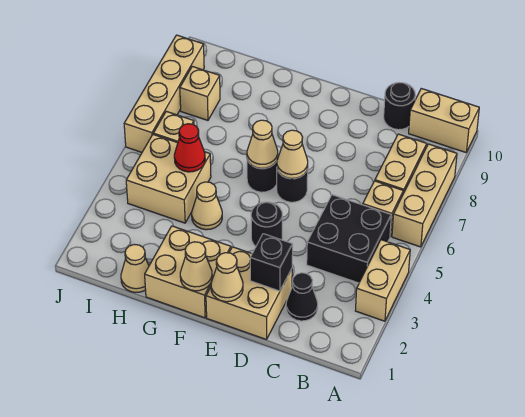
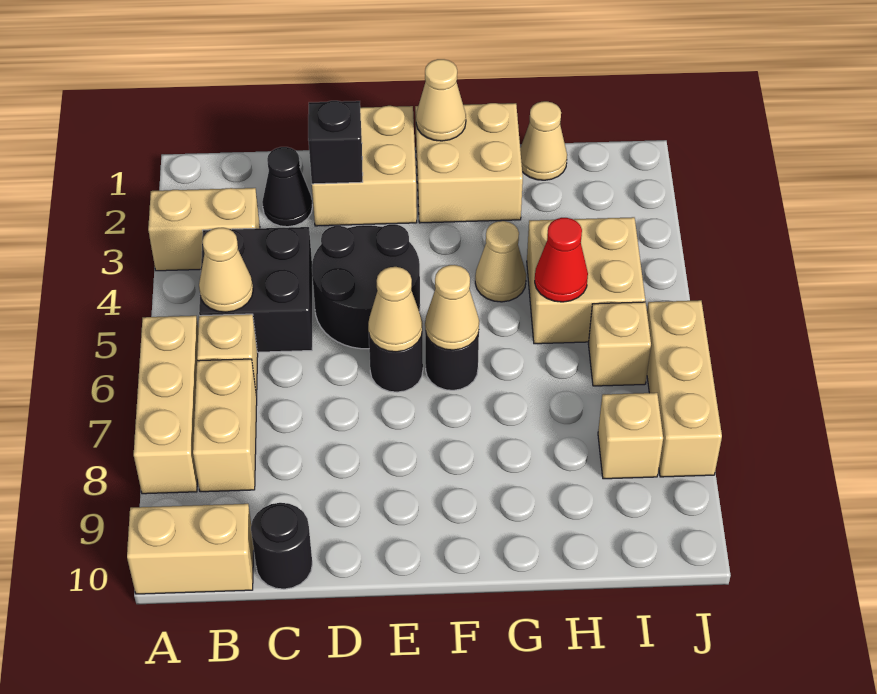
tan 1x2 brick [356,240,410,321] -> tan 1x2 brick turned to [148,188,260,271]
tan 1x1 cone [211,253,243,302] -> tan 1x1 cone moved to [199,228,253,312]
black 1x1 round brick [251,202,282,246] -> black 2x2 round brick [312,224,420,349]
tan 1x4 brick [124,35,204,152] -> tan 1x3 brick [647,300,722,477]

